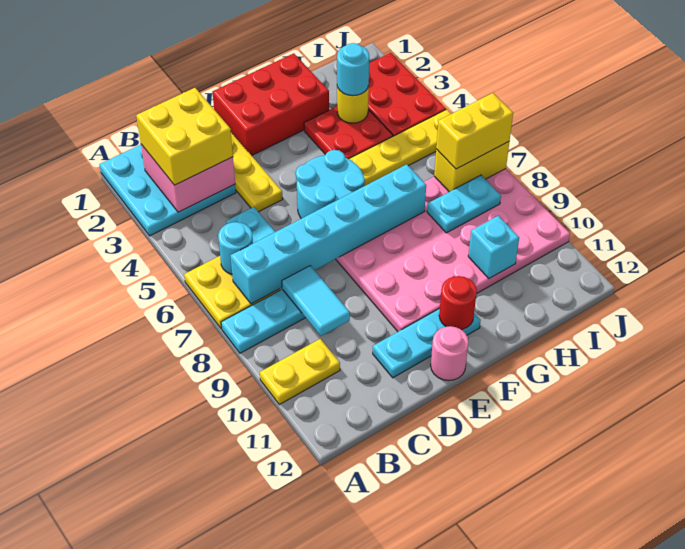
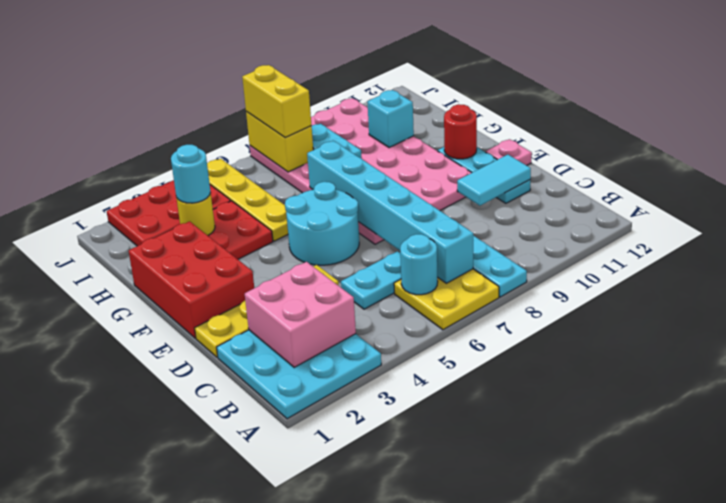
yellow 1x2 plate [260,339,340,404] -> none
yellow 2x2 brick [136,88,233,185] -> none
cyan 1x2 tile [282,266,350,336] -> cyan 1x2 tile moved to [457,155,531,206]
pink 1x1 round brick [431,326,469,381] -> pink 1x1 plate [486,139,532,165]

